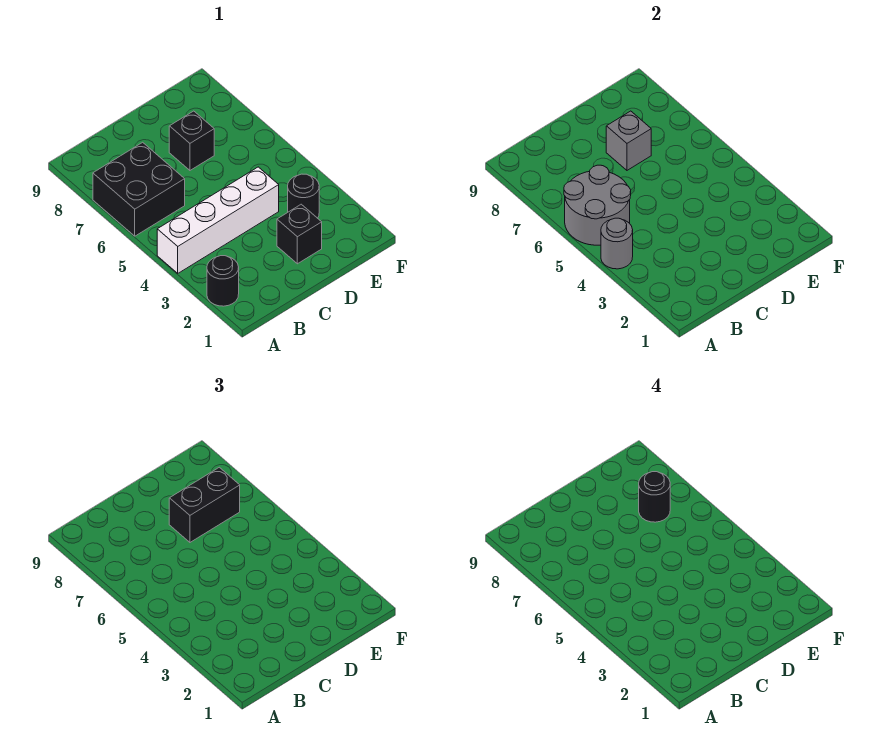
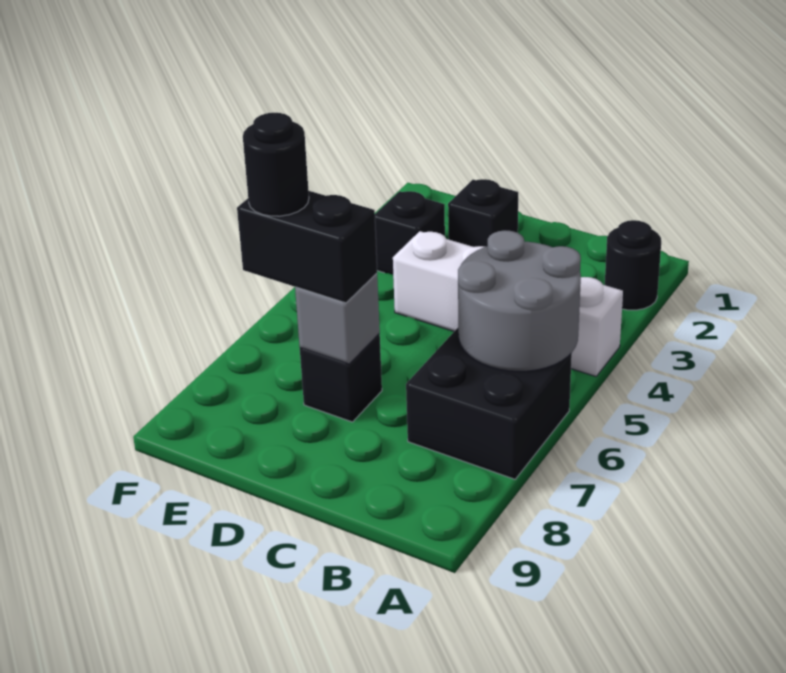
grey 1x1 round brick [601,218,633,269] -> none
black 1x1 round brick [288,174,319,218] -> black 1x1 brick [375,191,445,275]

